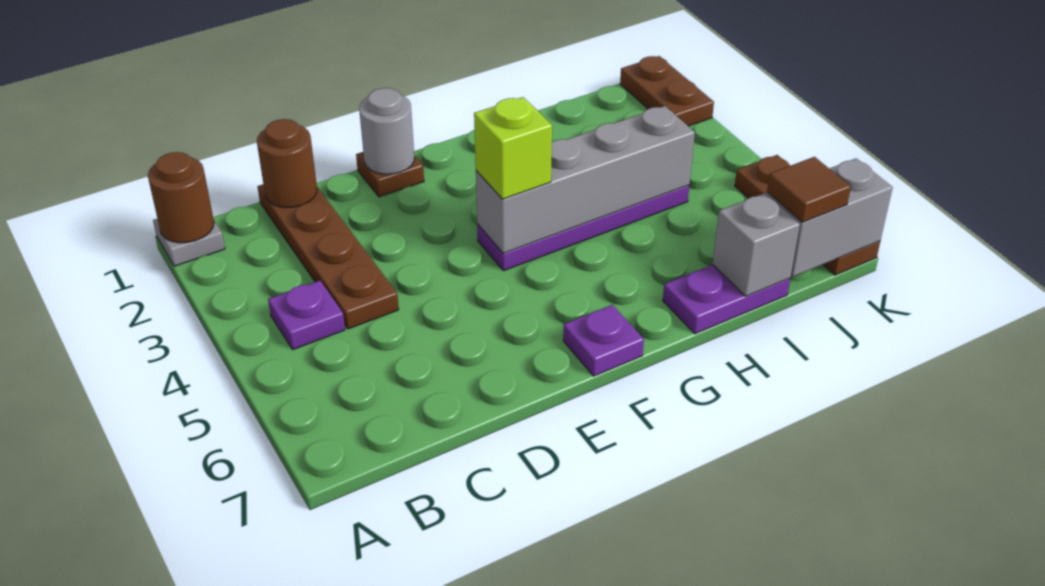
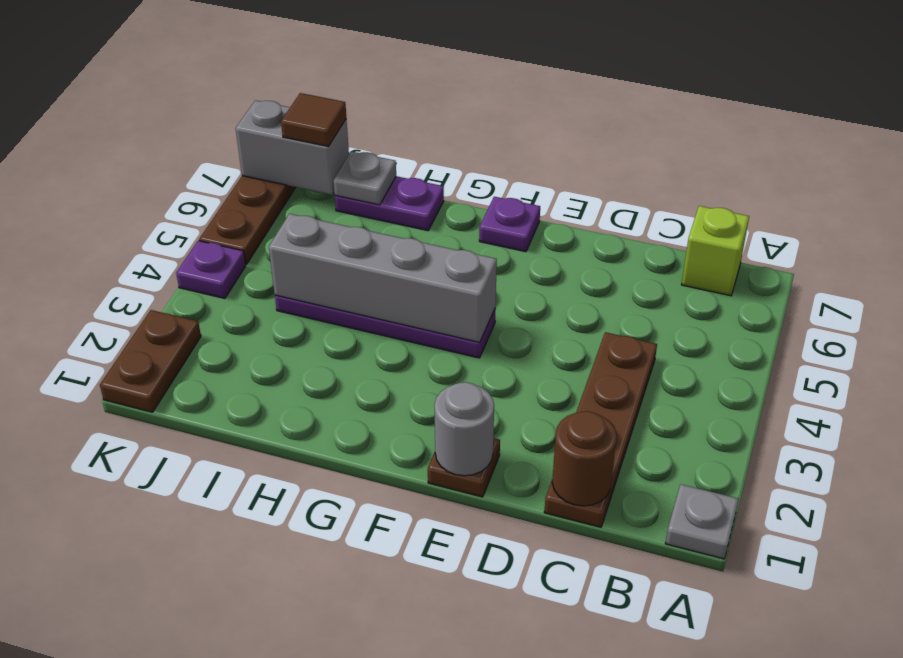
brown 1x1 round brick [148,152,214,243] -> none
purple 1x1 plate [268,281,345,350] -> purple 1x1 plate moved to [176,241,246,298]
lime 1x1 brick [474,97,552,199] -> lime 1x1 brick moved to [682,206,749,296]
grey 1x1 brick [712,193,800,296] -> grey 1x1 plate [334,151,396,205]

